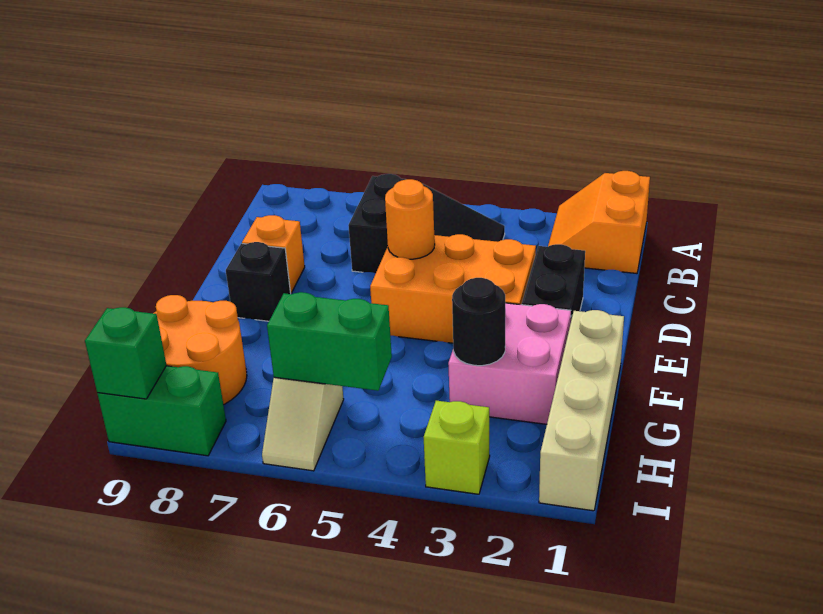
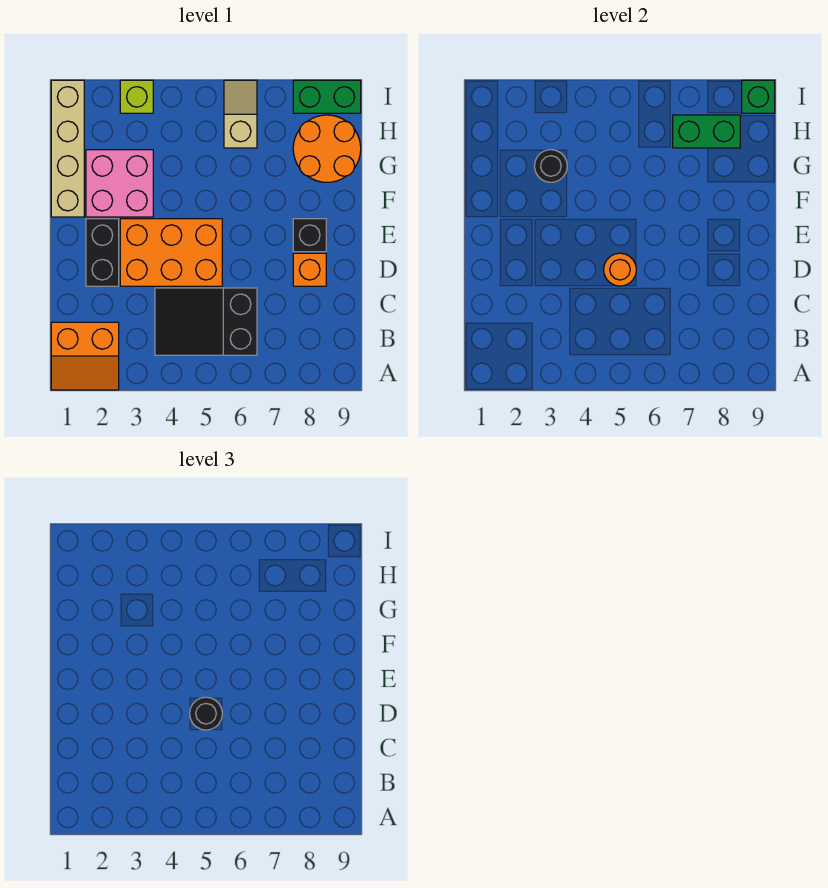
orange 2x2 slope [548,171,650,273] -> orange 2x2 slope turned to [51,322,119,390]
none -> black 1x1 round brick [190,697,222,730]
green 1x2 brick [267,292,392,391] -> green 1x2 brick moved to [673,115,740,148]

